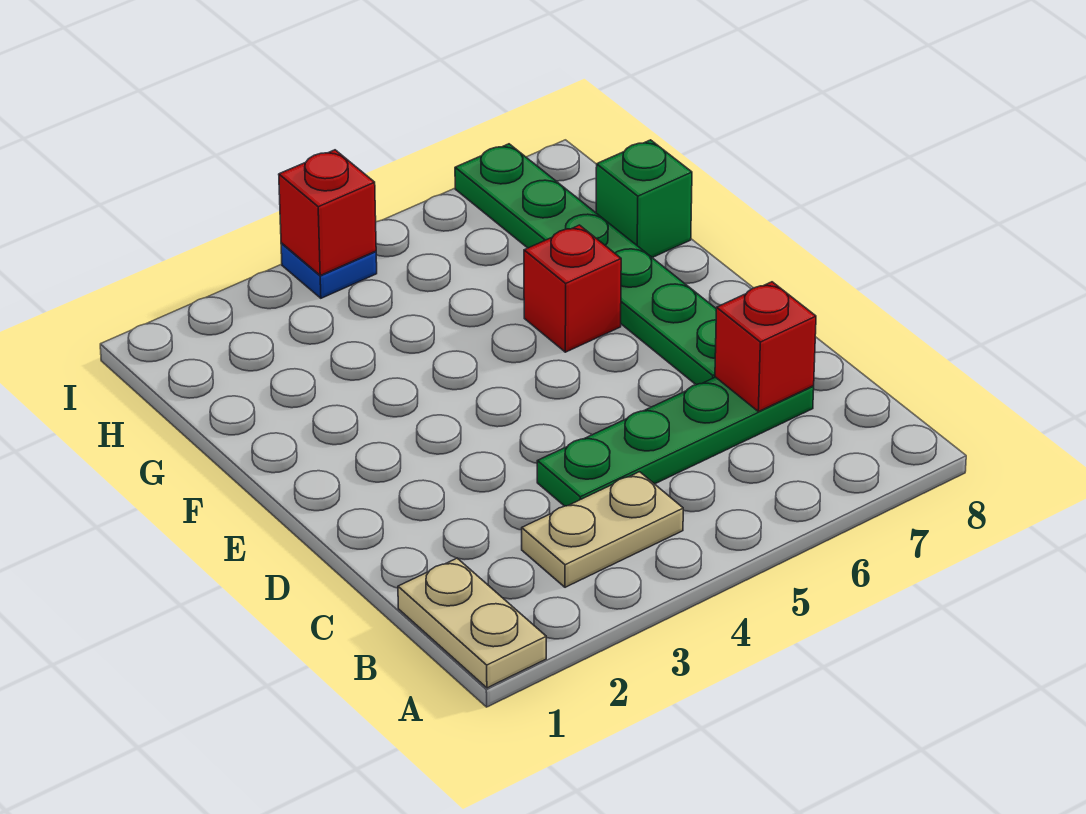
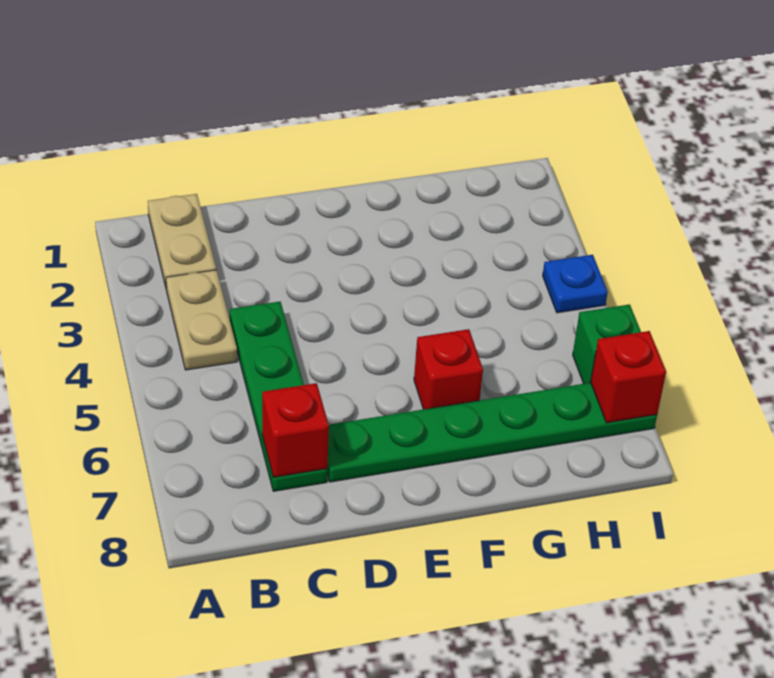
tan 1x2 plate [398,558,546,688] -> tan 1x2 plate turned to [148,194,216,287]
green 1x1 brick [596,140,692,258] -> green 1x1 brick moved to [573,304,641,384]
red 1x1 brick [279,150,376,275] -> red 1x1 brick moved to [591,331,666,423]

